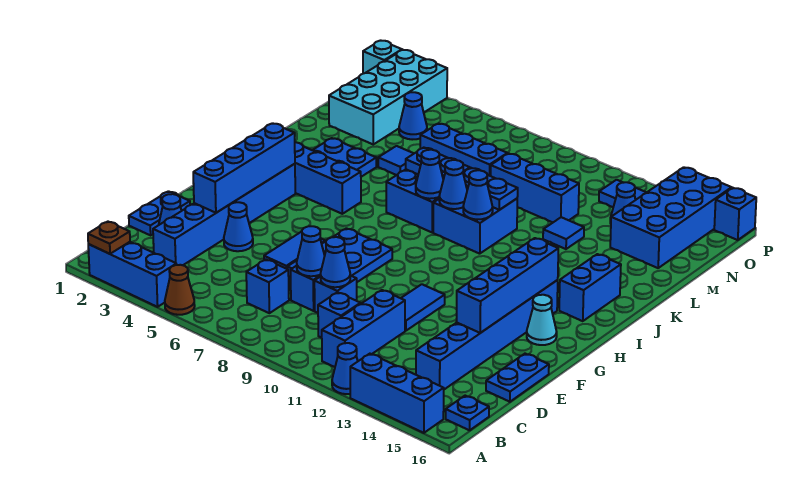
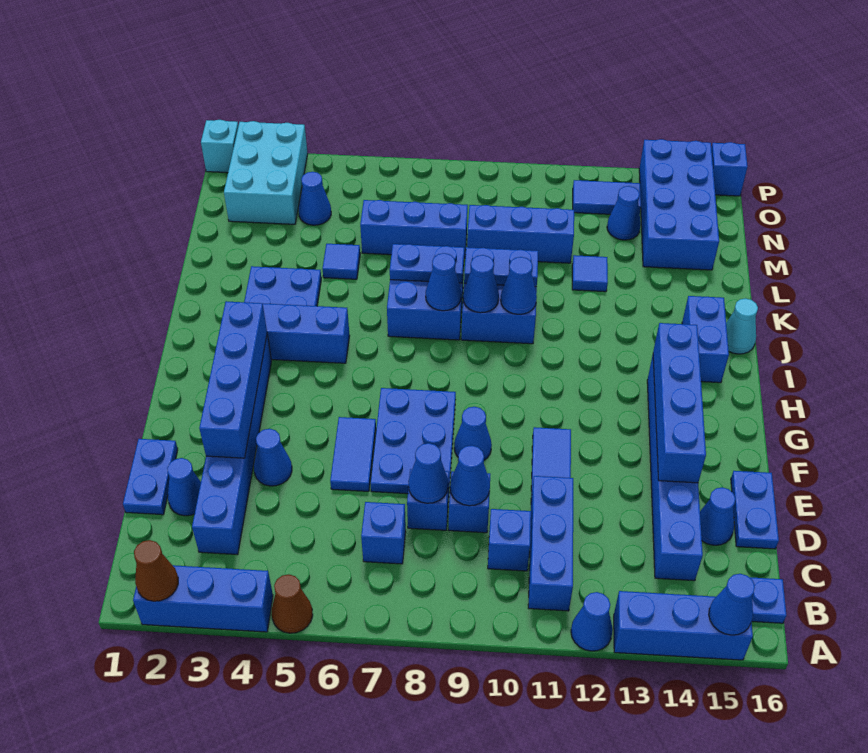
brown 1x1 plate [88,222,130,254] -> brown 1x1 cone [134,540,178,601]
none -> blue 1x1 cone [709,574,755,635]
none -> blue 1x1 cone [700,487,736,545]
none -> blue 1x1 cone [454,407,492,460]
cyan 1x1 cone [527,295,557,345] -> cyan 1x1 cone moved to [726,298,758,354]
cyan 2x4 brick [329,50,447,144] -> cyan 2x3 brick [224,121,308,224]

